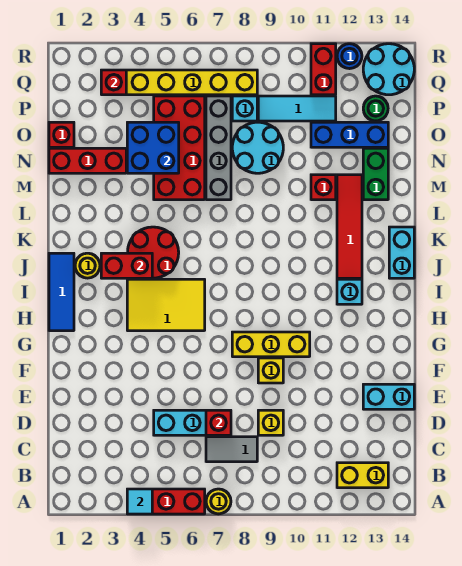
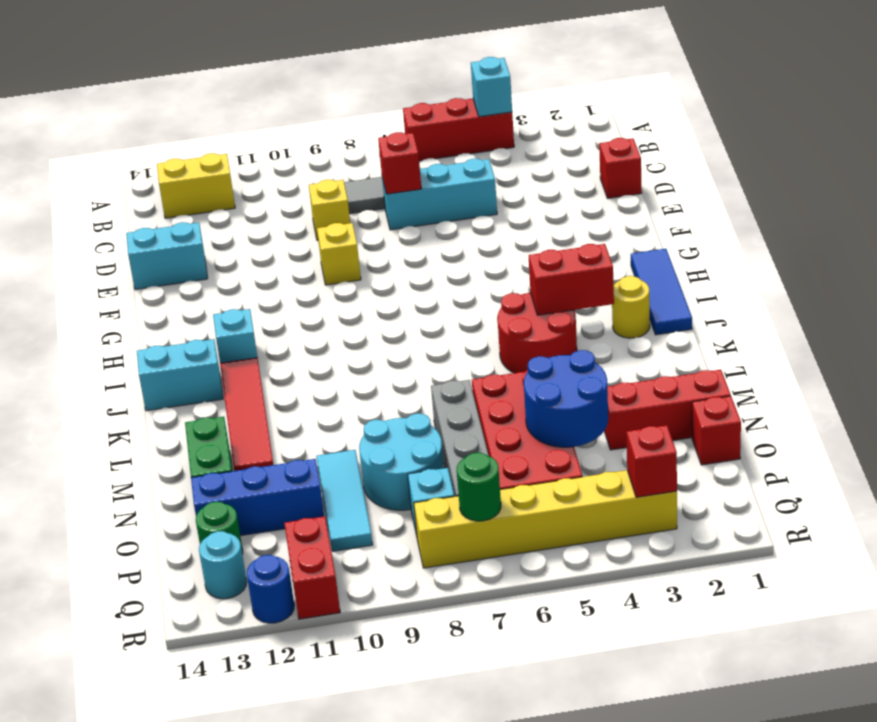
cyan 1x1 tile [127,489,152,514] -> cyan 1x1 brick [471,57,512,117]
yellow 1x1 round brick [206,489,231,514] -> none
yellow 1x3 brick [232,332,310,357] -> none
yellow 2x3 tile [127,279,205,331] -> none
cyan 1x2 brick [389,227,414,278] -> cyan 1x2 brick turned to [137,339,223,411]
red 1x1 brick [311,175,336,200] -> red 1x1 brick moved to [599,138,642,198]
blue 2x2 brick [127,122,179,173] -> blue 2x2 round brick [524,350,608,447]
cyan 1x3 tile [258,96,336,121] -> cyan 1x3 tile turned to [316,450,373,551]
none -> green 1x1 round brick [457,453,501,521]
cyan 2x2 round brick [363,44,414,95] -> cyan 1x1 round brick [199,531,247,599]

